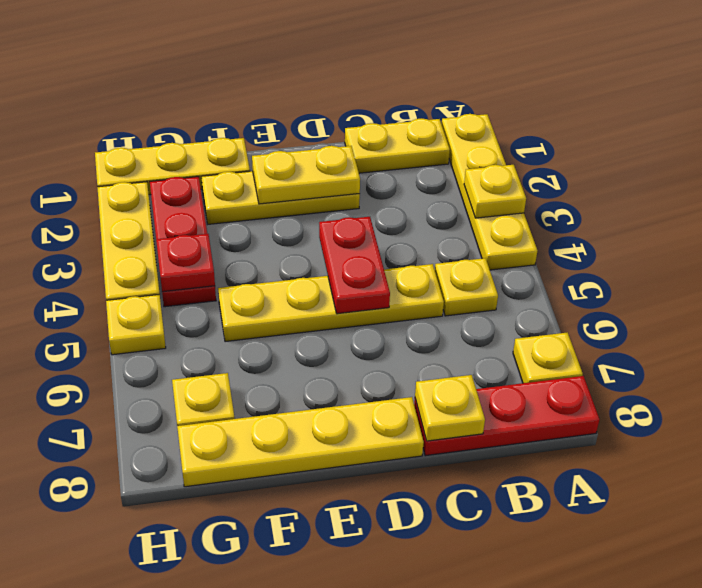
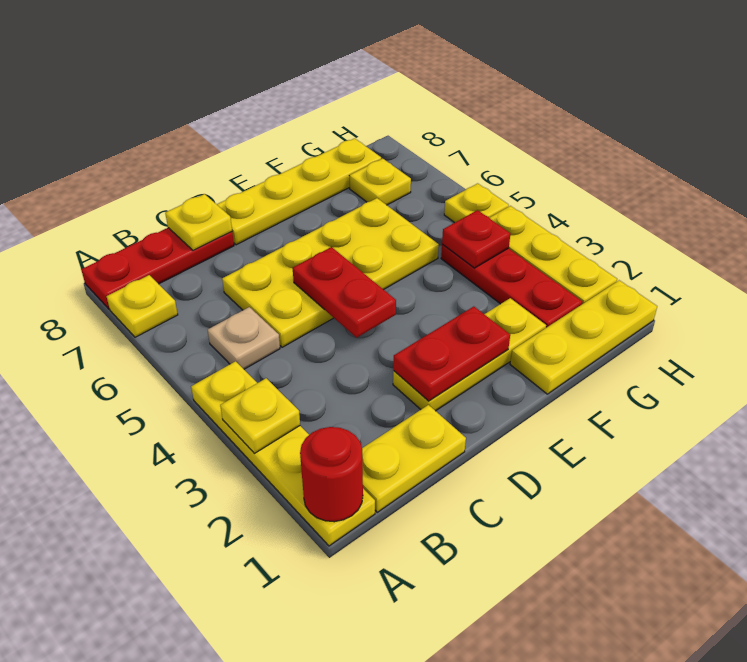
none -> red 1x1 round brick [300,427,363,522]
yellow 1x1 plate [435,258,498,316] -> tan 1x1 plate [208,307,280,369]
yellow 1x4 plate [218,264,444,342] -> yellow 2x4 plate [222,198,439,347]
yellow 1x2 plate [252,146,360,204] -> red 1x2 plate [393,307,510,401]

